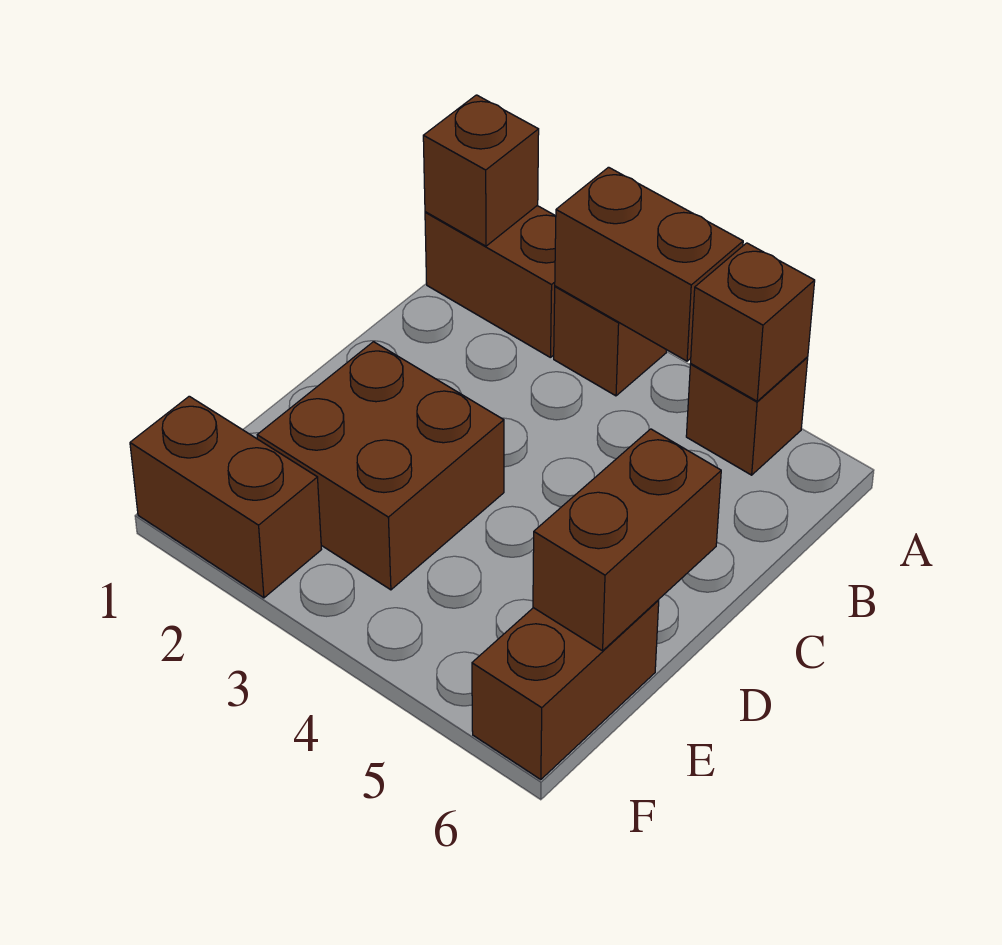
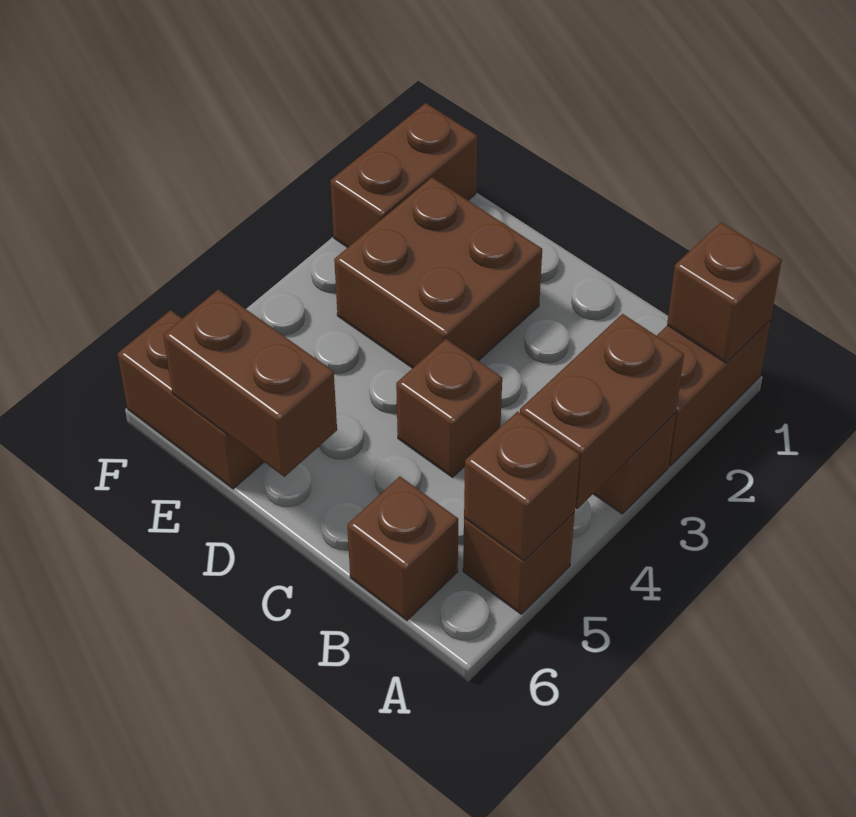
none -> brown 1x1 brick [347,476,458,620]
none -> brown 1x1 brick [396,339,502,477]

